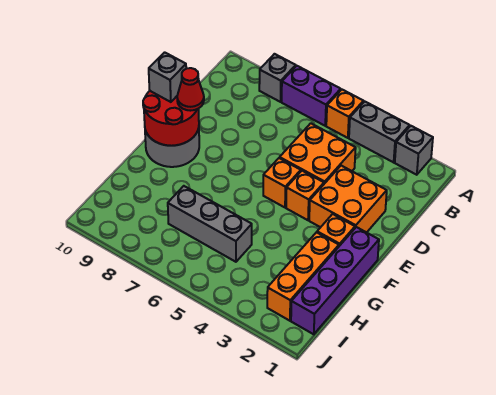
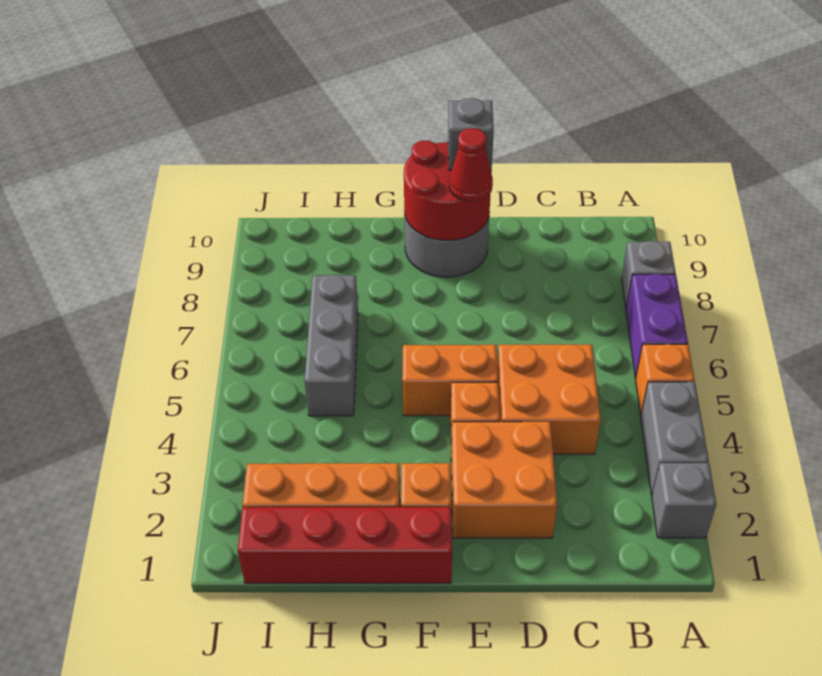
orange 1x1 brick [263,158,301,207] -> orange 1x2 brick [402,345,498,416]
purple 1x4 brick [291,227,379,334] -> red 1x4 brick [238,507,452,583]

